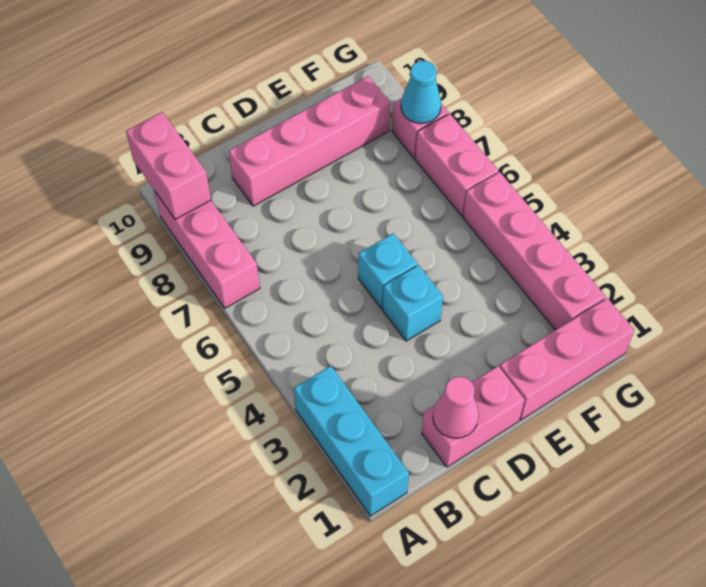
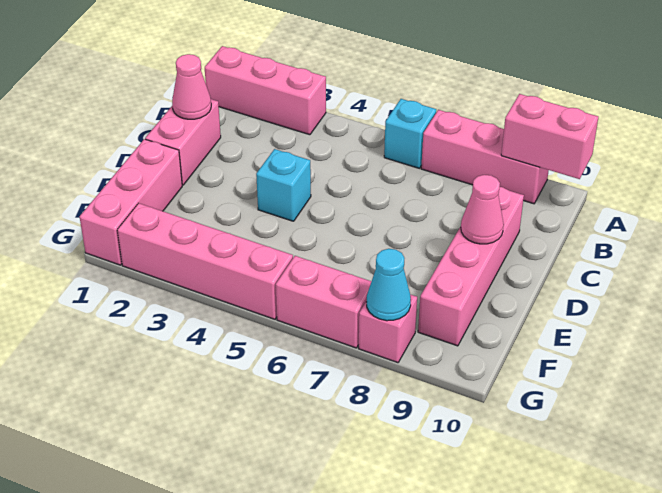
cyan 1x3 brick [294,366,409,516] -> pink 1x3 brick [205,46,326,135]
cyan 1x1 brick [358,233,417,309] -> cyan 1x1 brick moved to [384,99,436,168]
none -> pink 1x1 cone [461,175,504,244]

